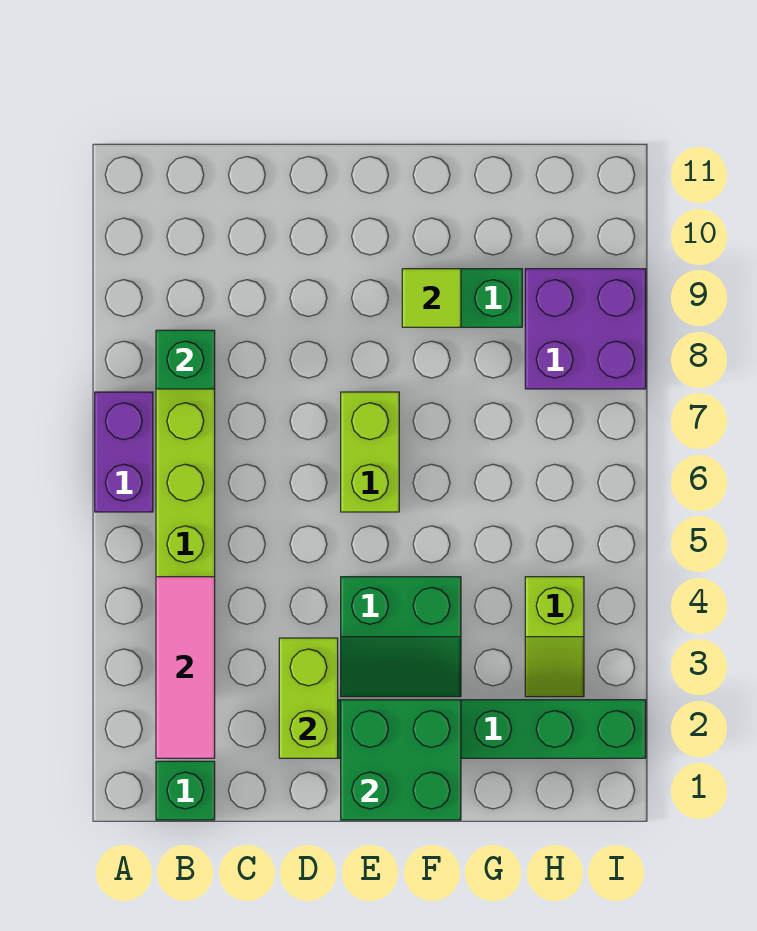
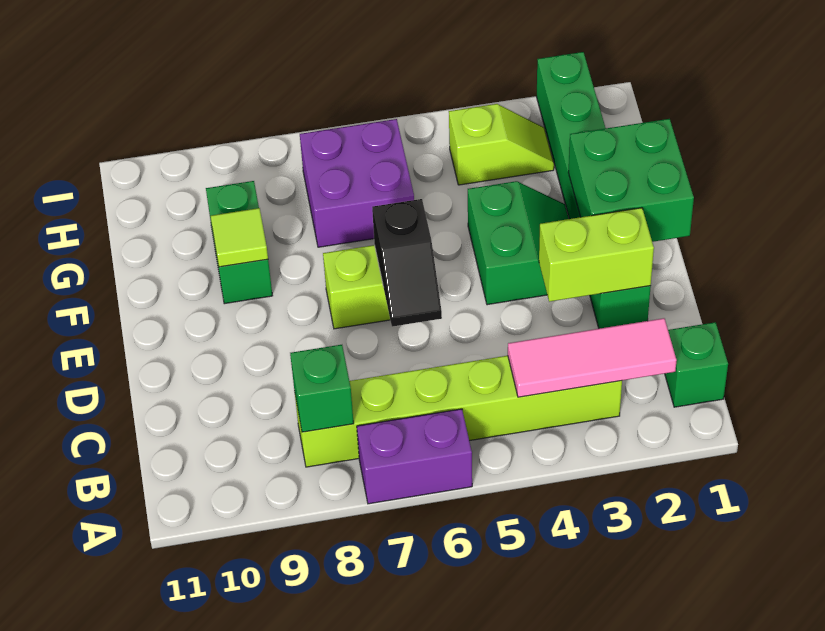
none -> black 1x2 slope [372,199,442,327]
purple 2x2 brick [525,269,646,389] -> purple 2x2 brick moved to [300,119,414,247]

